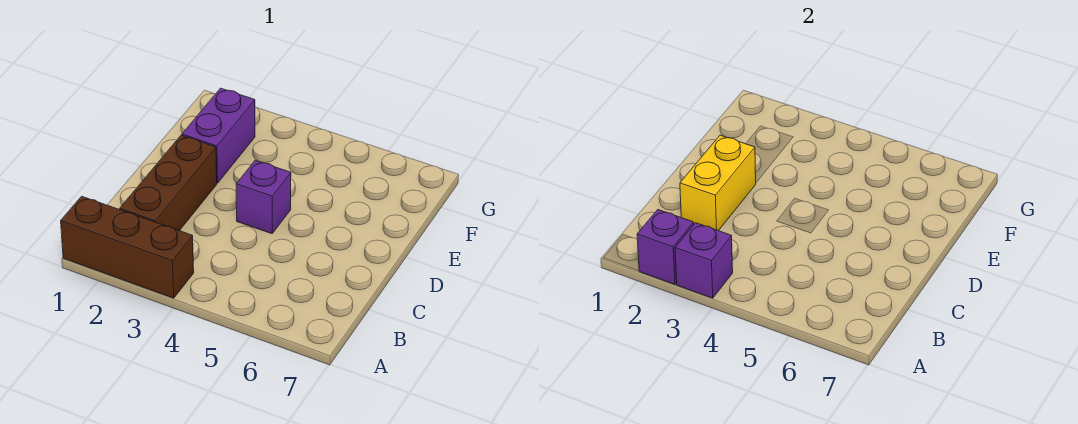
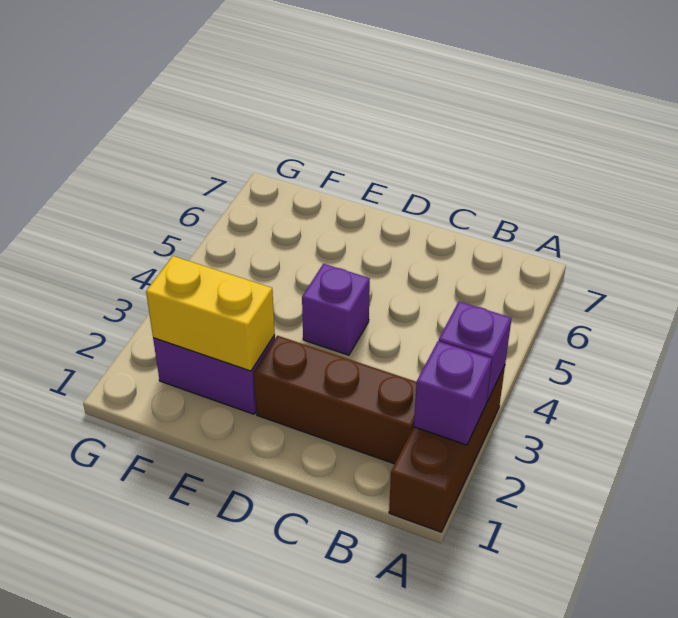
yellow 1x2 brick [680,135,756,231] -> yellow 1x2 brick moved to [146,256,275,371]

